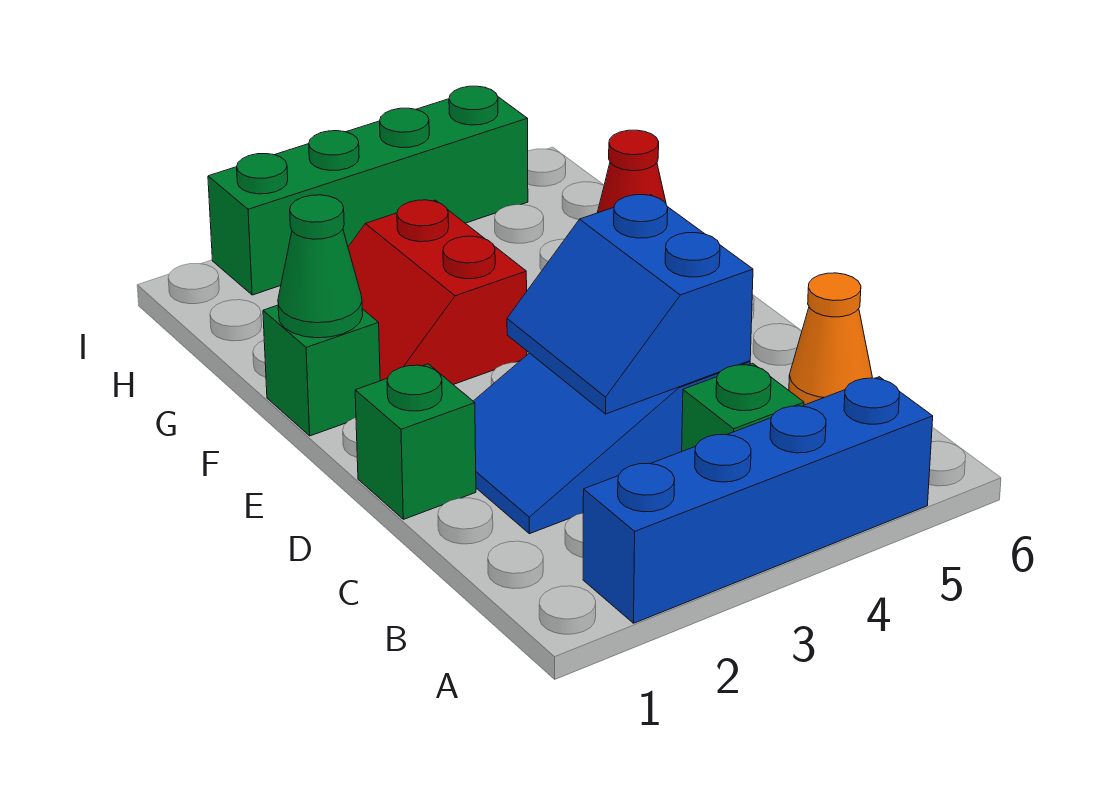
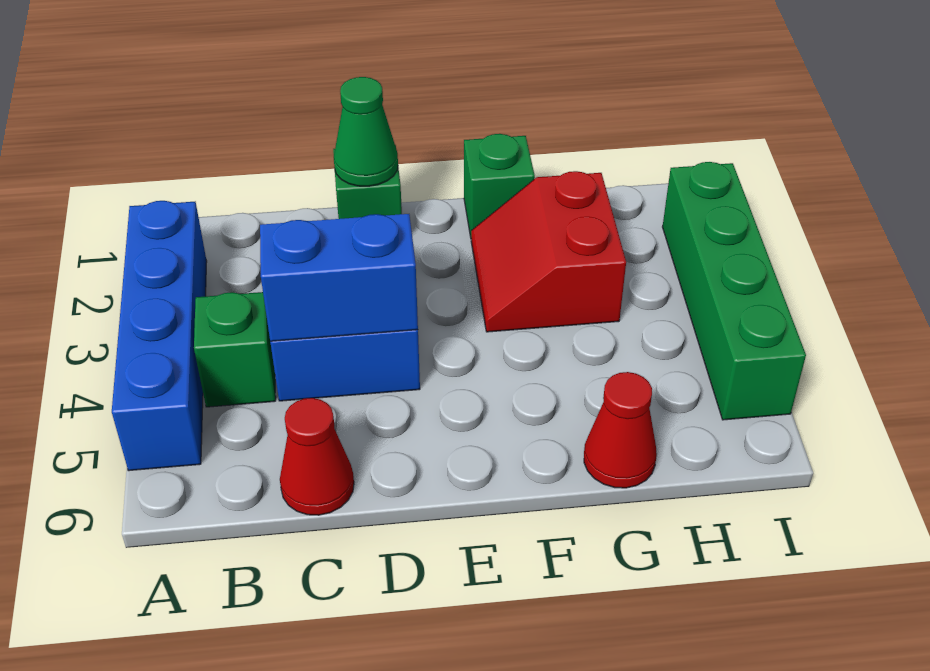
orange 1x1 cone [789,273,872,405] -> red 1x1 cone [280,398,354,515]
green 1x1 cone [278,195,363,338] -> green 1x1 cone moved to [334,77,398,186]
red 2x2 slope [348,200,527,385] -> red 2x2 slope turned to [471,171,626,332]

